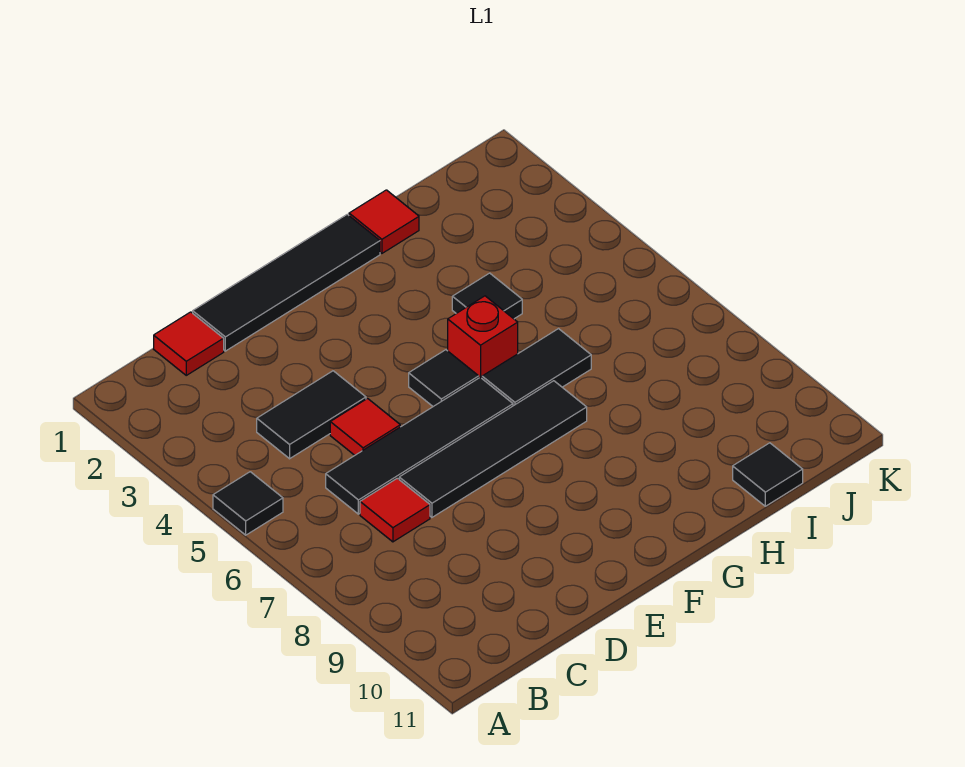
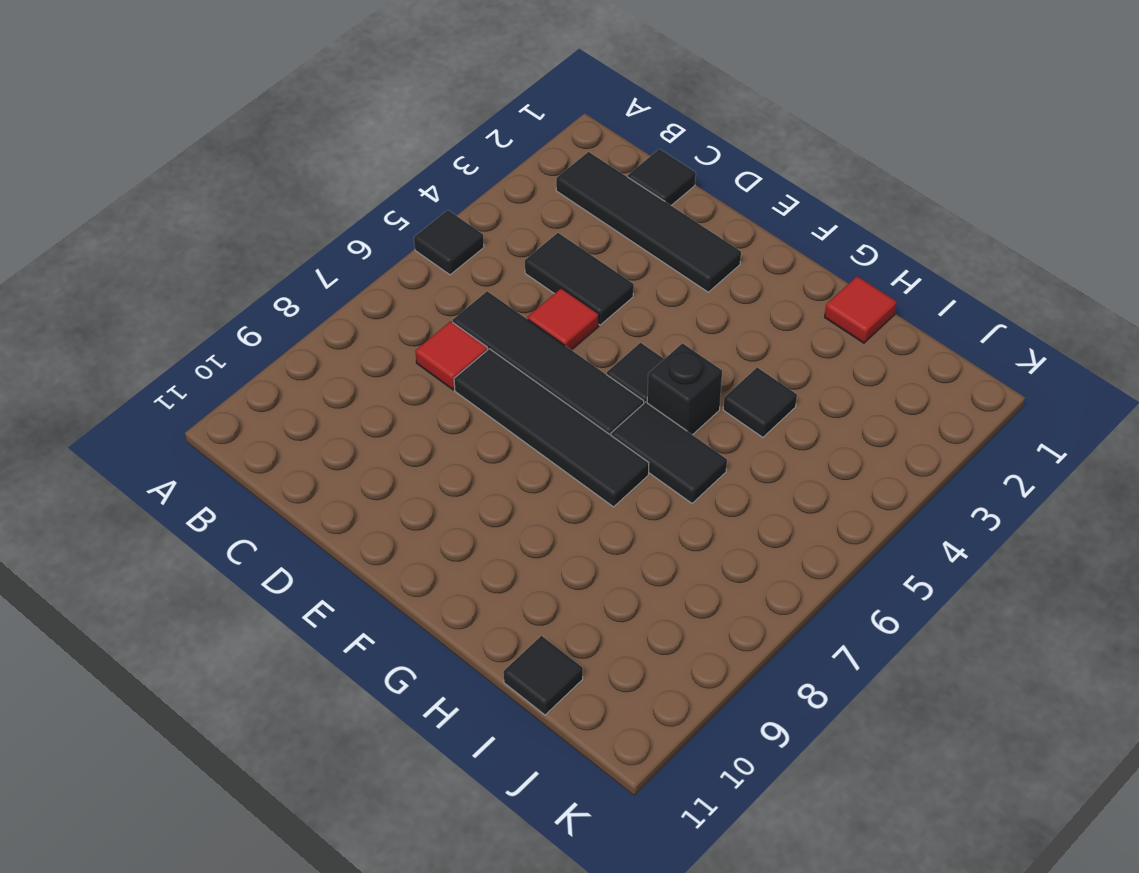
red 1x1 tile [154,312,224,375] -> black 1x1 tile [628,149,696,205]
black 1x4 tile [193,214,380,351] -> black 1x4 tile moved to [556,152,741,292]
red 1x1 brick [448,296,518,378] -> black 1x1 brick [647,343,722,435]

